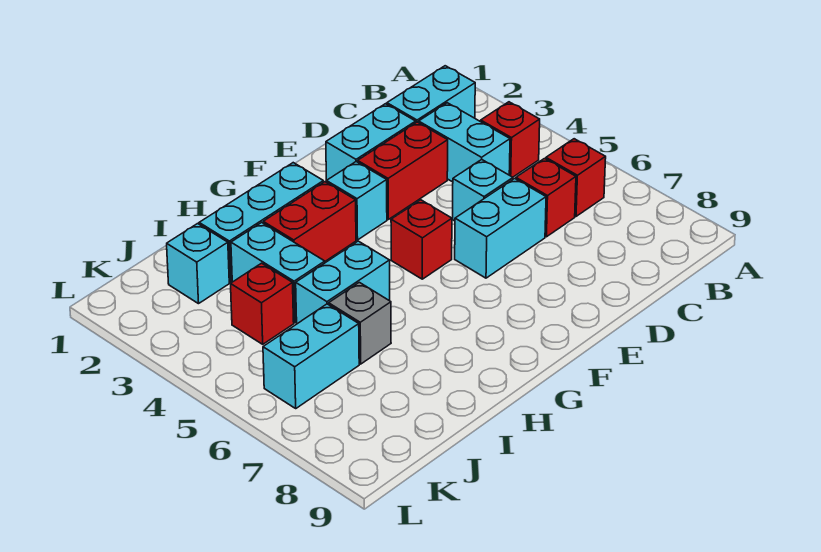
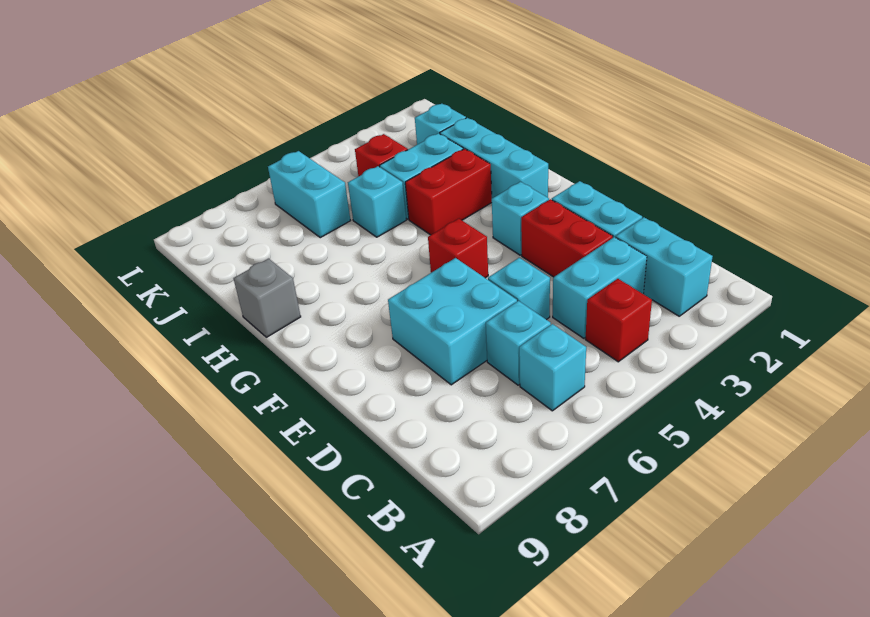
red 1x1 brick [546,139,606,216] -> cyan 1x1 brick [519,324,586,411]
red 1x1 brick [516,159,576,237] -> cyan 1x1 brick [486,301,551,385]
cyan 1x2 brick [455,179,546,278] -> cyan 2x2 brick [388,258,517,385]
red 1x2 brick [263,182,356,261] -> red 1x2 brick turned to [405,149,492,235]
cyan 1x2 brick [296,241,390,324] -> cyan 1x1 brick [348,166,406,237]
grey 1x1 brick [329,282,391,364] -> grey 1x1 brick moved to [234,259,301,337]

